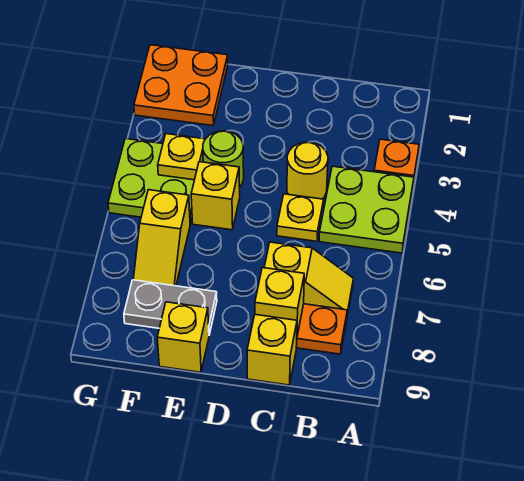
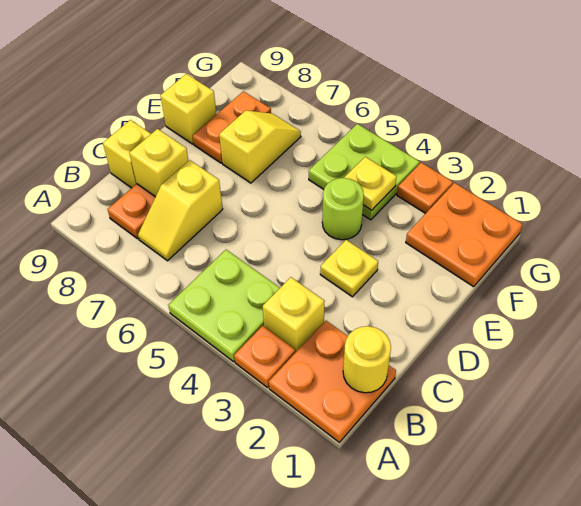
none -> orange 2x2 plate [269,321,396,442]
yellow 1x1 round brick [287,142,328,199] -> yellow 1x1 round brick moved to [343,326,391,393]
yellow 1x1 plate [277,194,324,241] -> yellow 1x1 plate moved to [320,240,378,297]
yellow 1x1 brick [191,162,240,230] -> yellow 1x1 brick moved to [263,277,325,353]
grey 1x2 plate [124,280,217,335] -> orange 1x2 plate [193,91,271,163]
yellow 1x2 slope [133,190,190,286] -> yellow 1x2 slope turned to [219,111,301,183]
none -> orange 1x1 plate [397,163,453,214]

